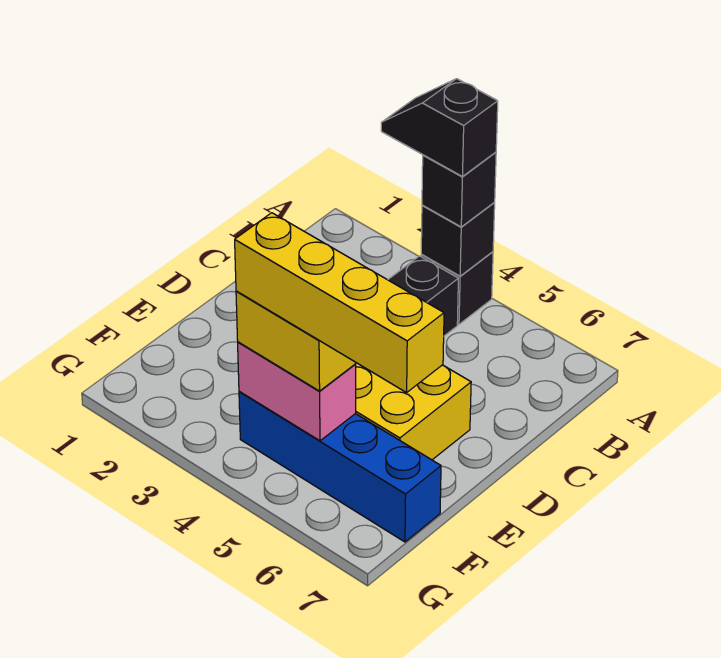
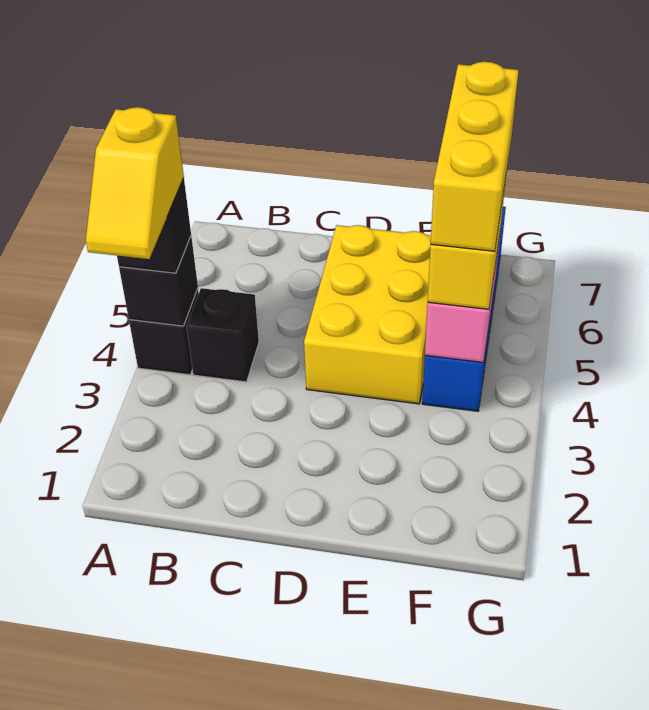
black 1x2 slope [381,79,498,176] -> yellow 1x2 slope [86,107,184,259]
yellow 1x4 brick [235,213,444,392] -> yellow 1x3 brick [431,62,519,251]

